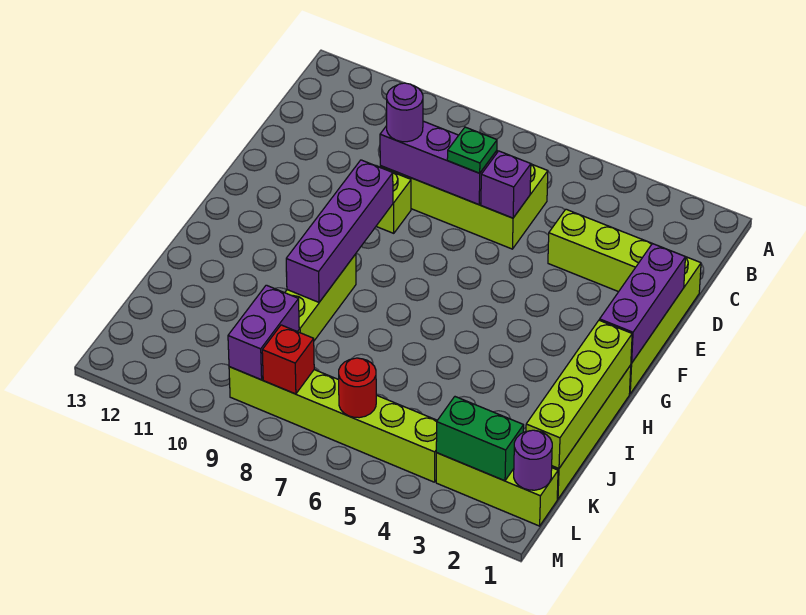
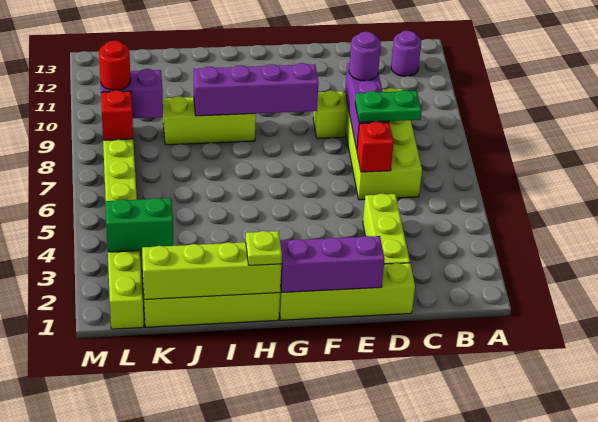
purple 1x1 brick [481,151,531,218] -> red 1x1 brick [357,122,394,172]
green 1x1 plate [447,127,497,173] -> green 1x2 plate [355,90,422,122]
none -> lime 1x1 plate [246,231,282,265]
purple 1x1 round brick [514,430,552,490] -> purple 1x1 round brick moved to [391,31,421,77]
green 1x2 brick [436,397,524,481] -> green 1x2 brick turned to [105,198,173,252]
red 1x1 round brick [339,358,376,418] -> red 1x1 round brick moved to [99,40,130,90]

